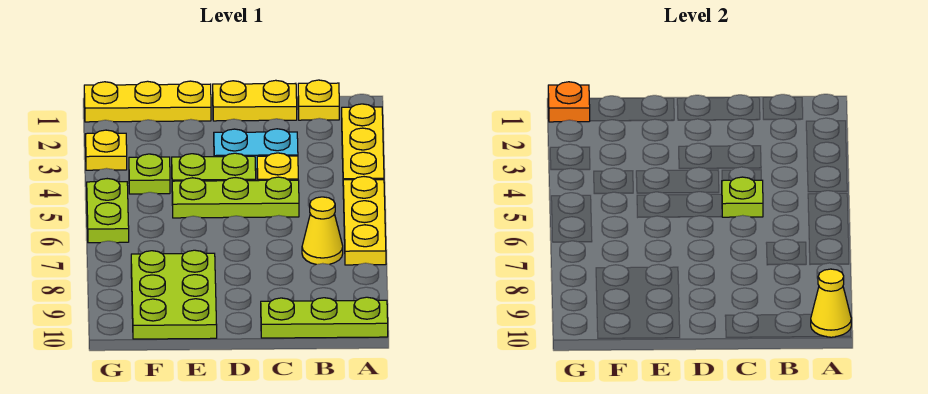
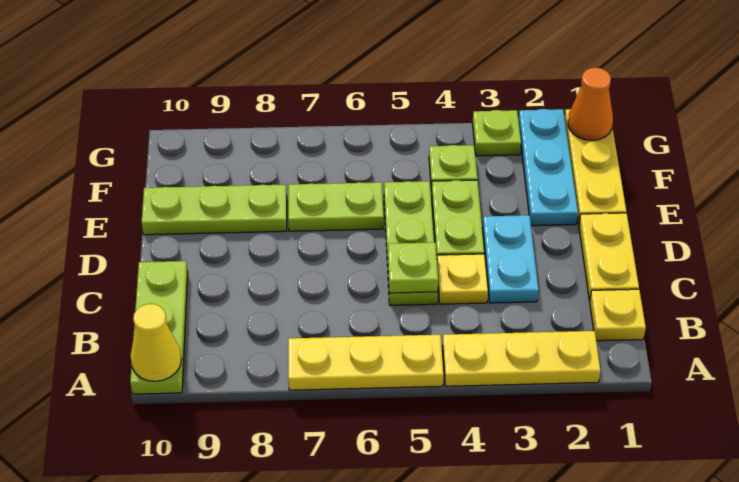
yellow 1x1 cone [302,197,343,264] -> none
none -> cyan 1x3 plate [518,109,578,226]
lime 2x3 plate [131,250,217,339] -> lime 1x3 plate [142,185,287,235]
orange 1x1 plate [548,82,590,122] -> orange 1x1 cone [568,68,613,140]
yellow 1x1 plate [85,130,127,170] -> lime 1x1 plate [472,110,521,156]
lime 1x2 plate [87,179,129,243] -> lime 1x2 plate moved to [288,182,383,231]

